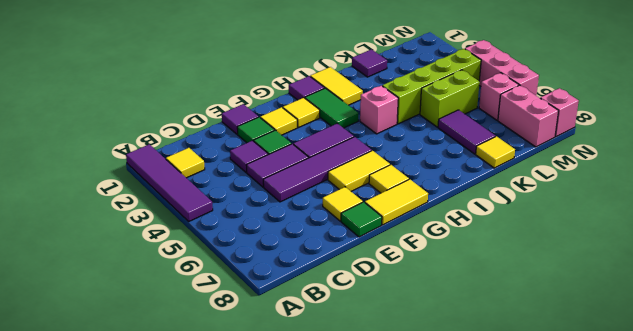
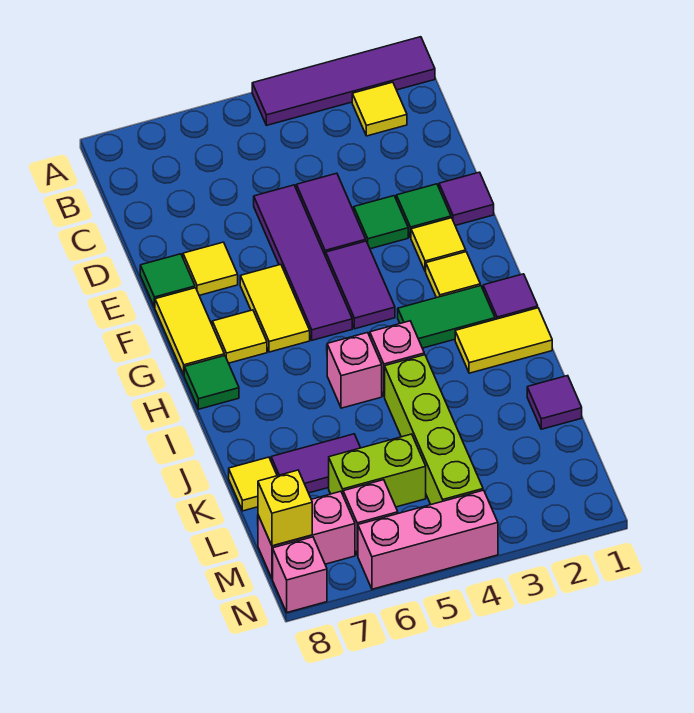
purple 1x1 tile [230,141,268,172] -> none
none -> green 1x1 tile [184,356,239,409]
none -> pink 1x1 brick [327,332,382,408]
lime 1x2 brick [420,70,480,127] -> lime 1x2 brick turned to [329,434,426,507]
none -> yellow 1x1 brick [258,470,312,546]

